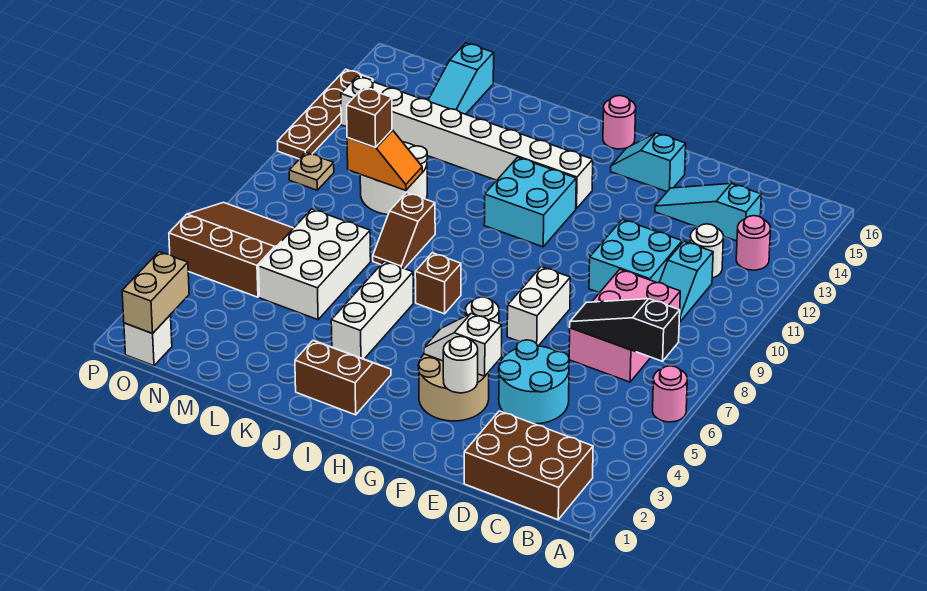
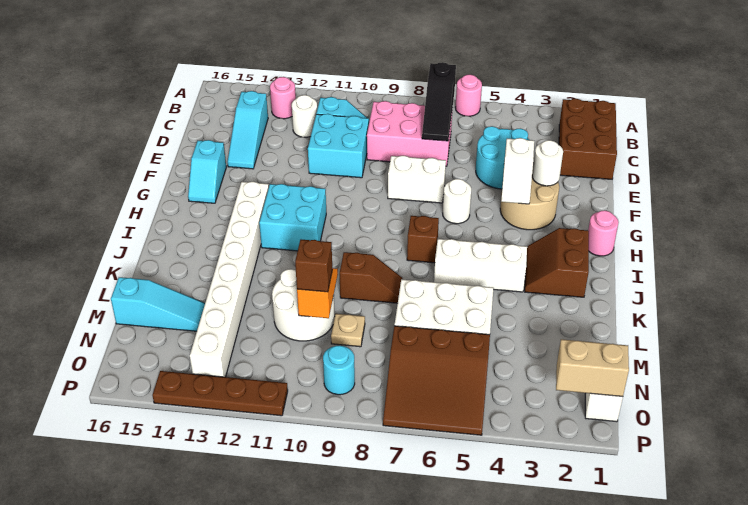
pink 1x1 round brick [603,96,636,149] -> pink 1x1 round brick moved to [588,210,619,256]
brown 3x3 slope [169,202,293,297] -> brown 3x3 slope turned to [383,326,490,435]
none -> cyan 1x1 round brick [323,345,355,395]
tan 1x1 plate [289,153,334,190] -> tan 1x1 plate moved to [331,314,365,347]

